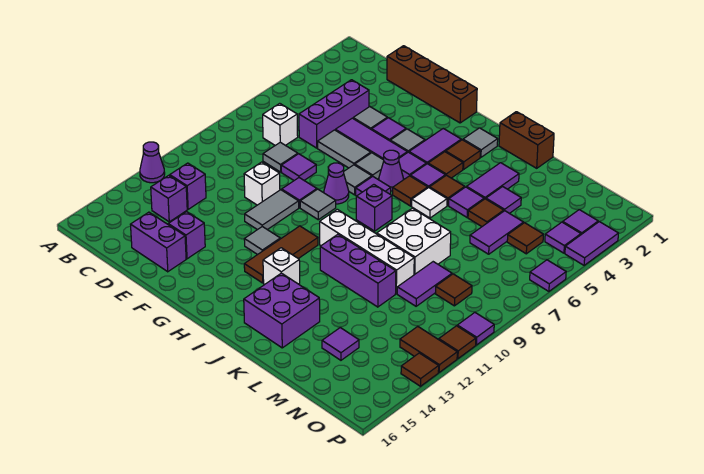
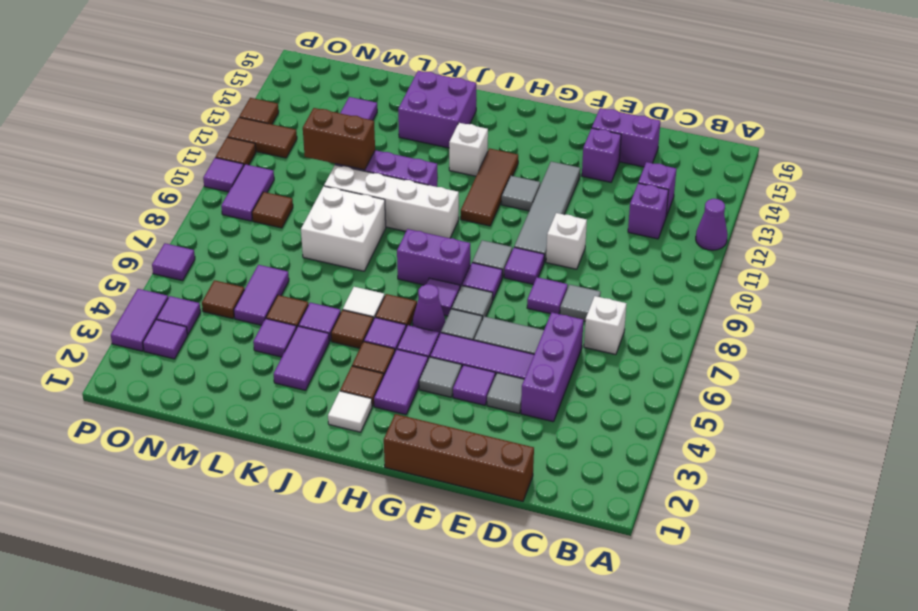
grey 1x2 tile [245,190,299,230] -> grey 1x4 tile [514,162,580,262]
purple 1x1 cone [324,163,349,204] -> purple 1x1 tile [462,263,503,301]
grey 1x1 tile [463,128,498,157] -> white 1x1 tile [328,391,372,432]
purple 1x1 brick [356,185,392,231] -> purple 1x2 brick [397,229,470,287]
brown 1x2 brick [499,112,554,168] -> brown 1x2 brick moved to [303,108,375,170]
purple 1x2 tile [397,262,452,306] -> purple 1x2 tile moved to [221,164,274,221]

